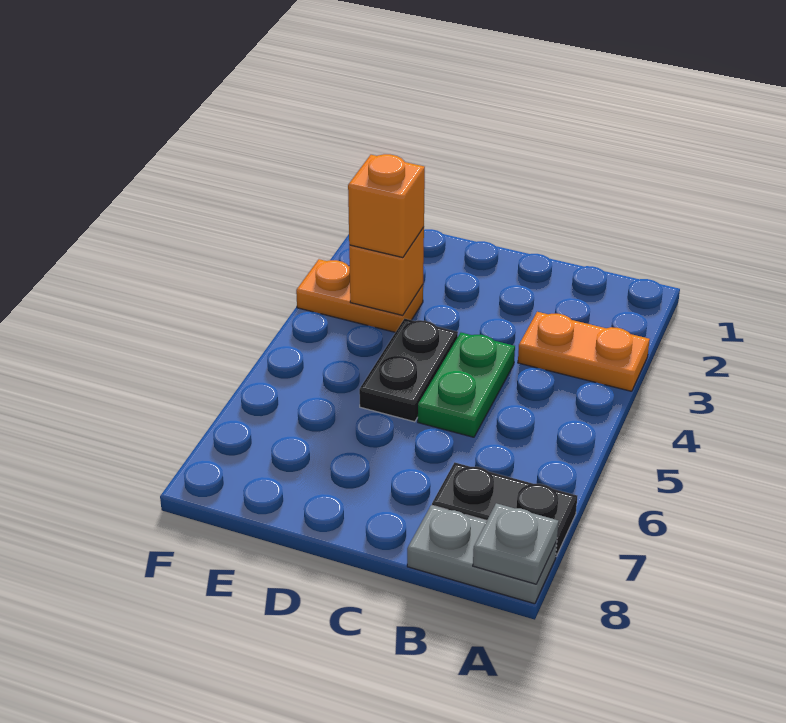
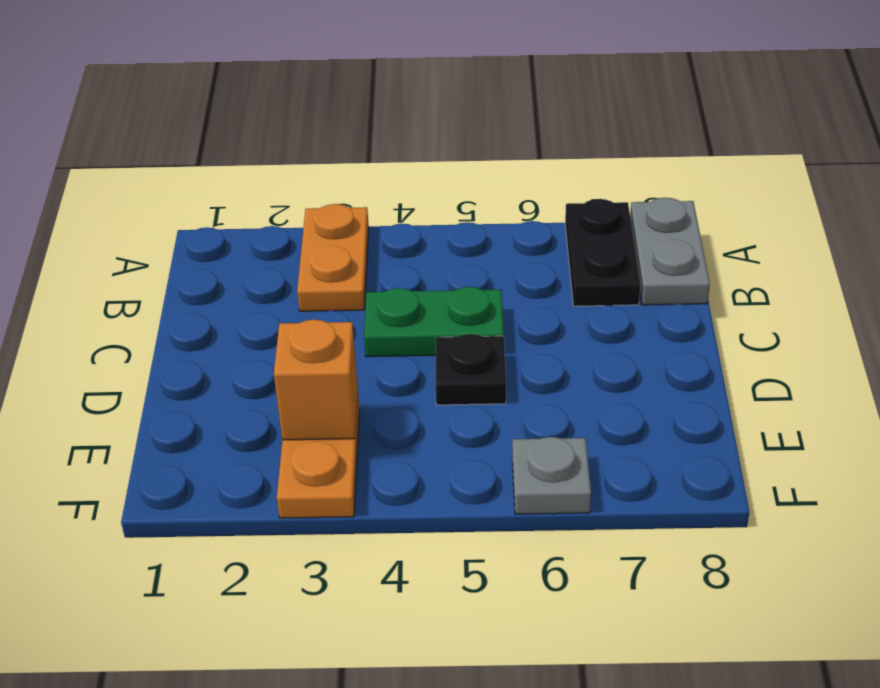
grey 1x1 plate [473,503,559,584] -> grey 1x1 plate moved to [512,437,591,514]
black 1x2 plate [359,319,458,422] -> black 1x1 plate [436,334,506,405]
orange 1x1 brick [348,154,425,258] -> none

